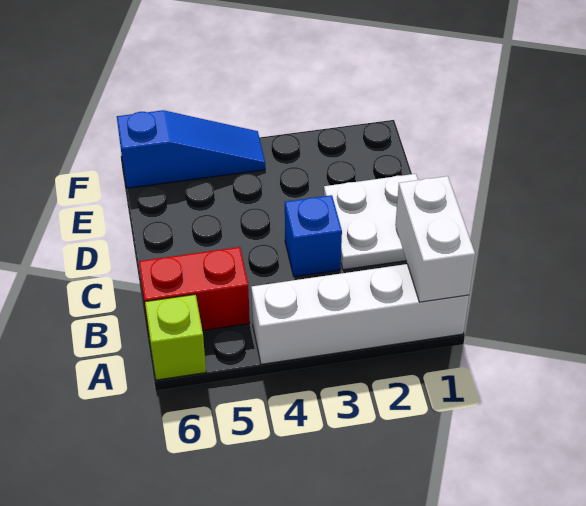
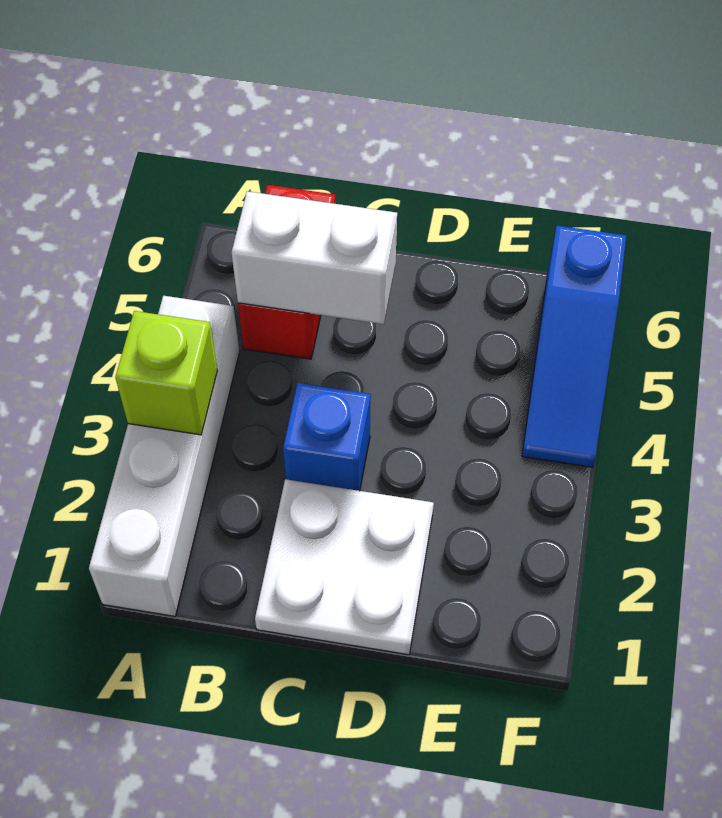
white 1x2 brick [395,176,475,302] -> white 1x2 brick moved to [232,191,397,324]
lime 1x1 brick [145,294,206,380] -> lime 1x1 brick moved to [115,311,217,435]

